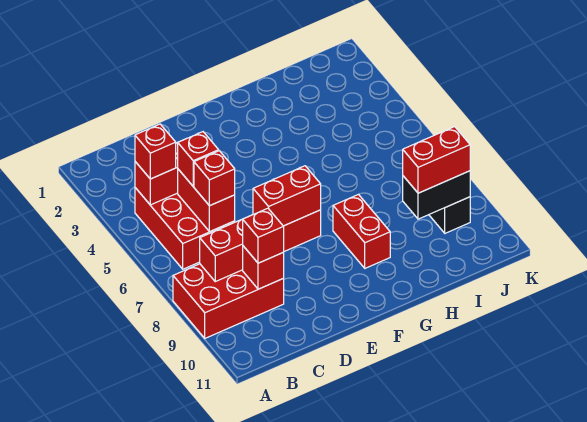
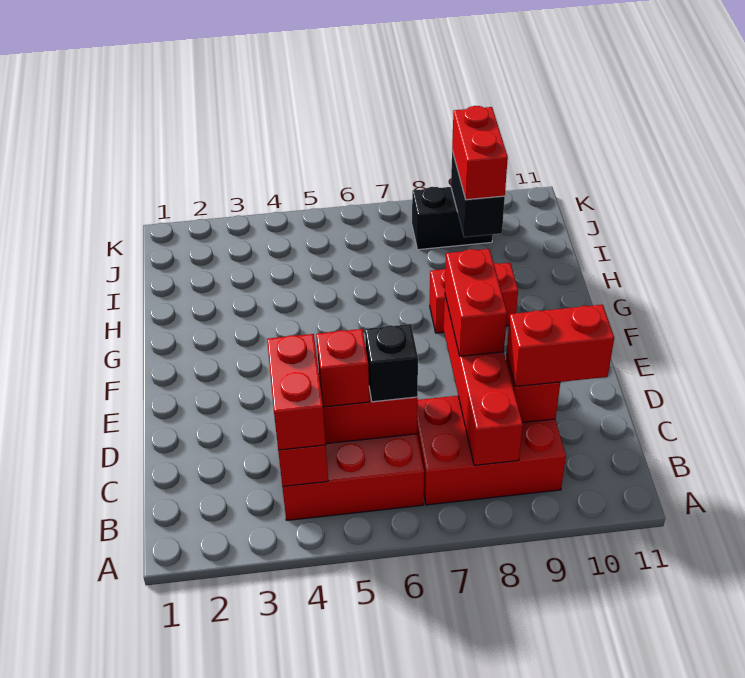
red 2x3 brick [173,264,284,338] -> red 2x3 brick turned to [417,396,566,505]
red 1x1 brick [135,124,176,179] -> red 1x2 brick [267,334,326,450]
red 1x1 brick [194,151,235,206] -> black 1x1 brick [365,324,418,402]
red 1x1 brick [243,208,284,263] -> red 1x2 brick [507,305,614,387]

